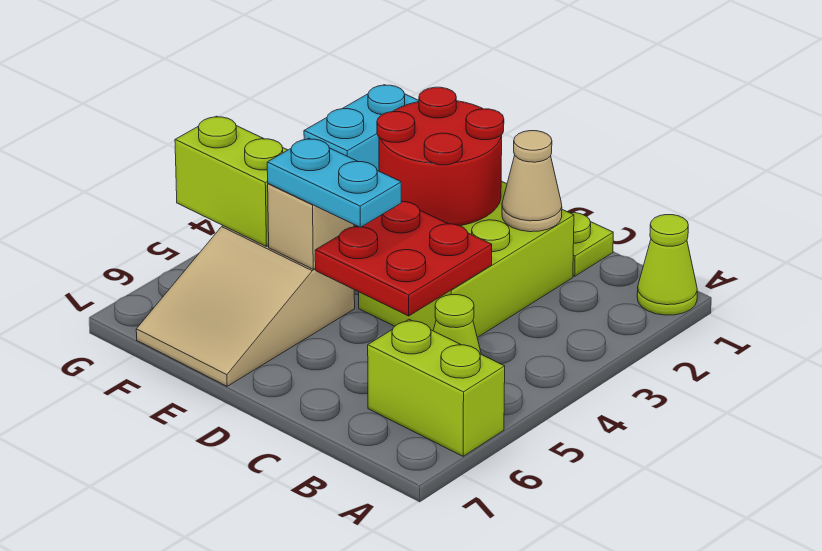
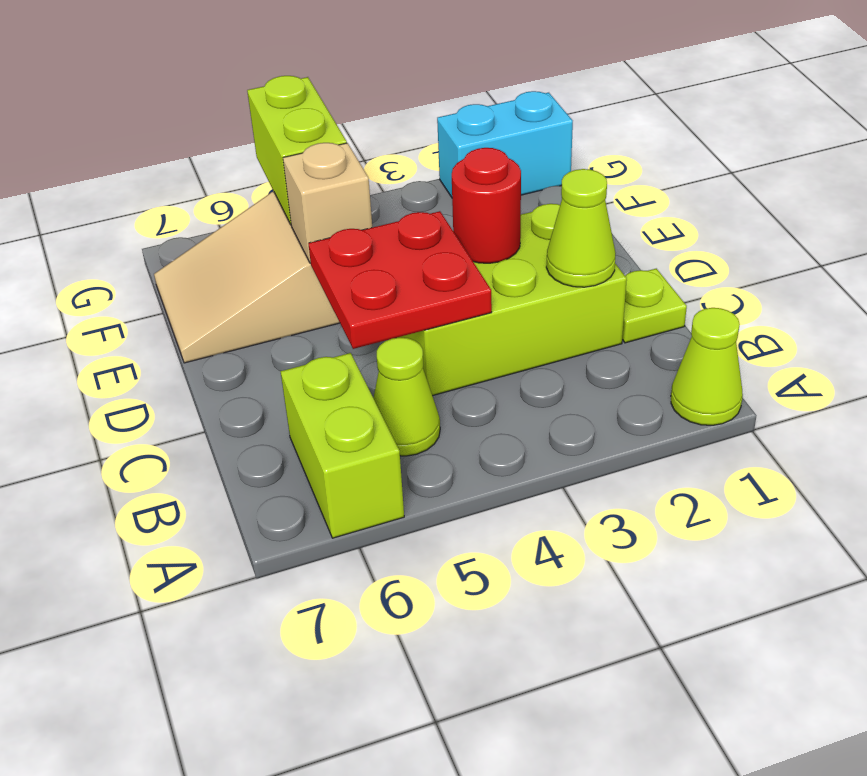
tan 1x1 cone [502,131,562,232] -> lime 1x1 cone [546,169,616,287]
red 2x2 round brick [377,87,504,226] -> red 1x1 round brick [452,148,521,263]
cyan 1x2 plate [267,138,401,227] -> none

